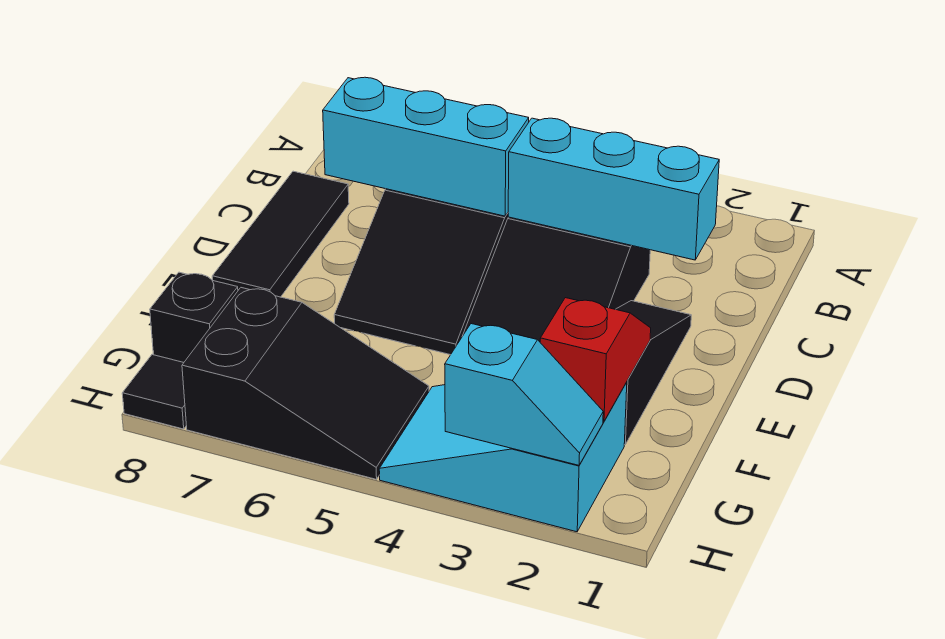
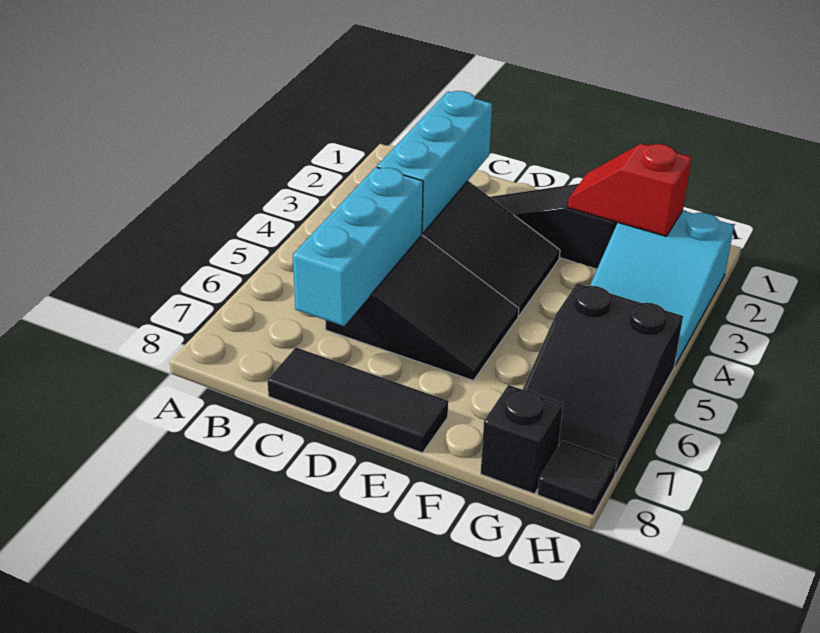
black 2x3 slope [182,288,429,479] -> black 2x3 slope turned to [523,283,683,475]
cyan 1x2 slope [445,324,603,465] -> none

